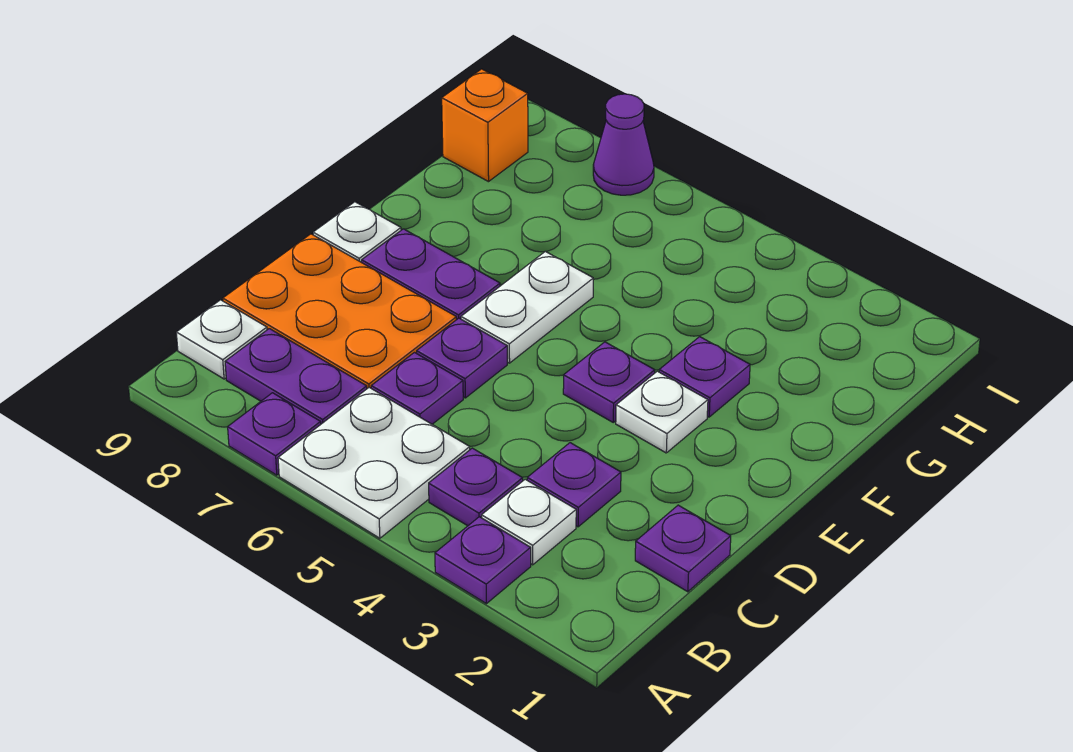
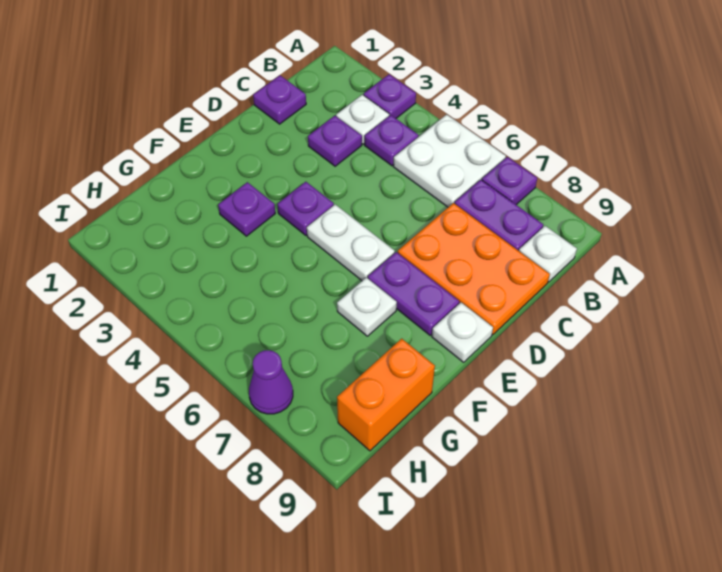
purple 1x1 plate [371,353,463,424] -> none
purple 1x1 plate [417,318,507,398] -> none
white 1x1 plate [616,371,708,453] -> white 1x1 plate moved to [337,277,397,336]
white 1x2 plate [461,251,593,363] -> white 1x2 plate turned to [307,204,395,281]
orange 1x1 brick [442,69,528,182] -> orange 1x2 brick [337,339,435,451]

